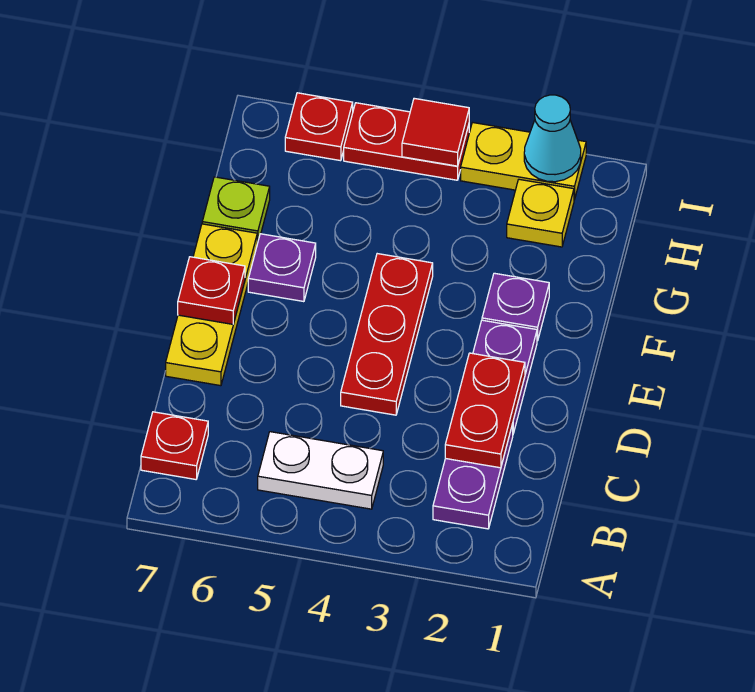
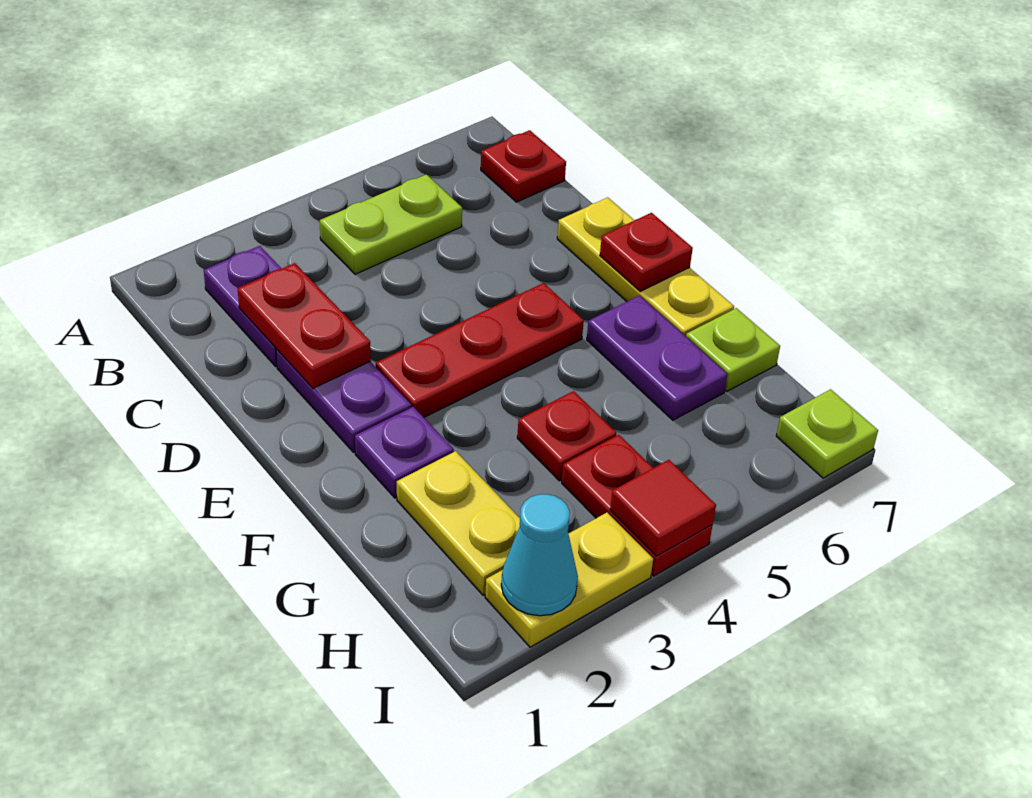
white 1x2 plate [258,432,383,509] -> lime 1x2 plate [320,174,462,274]
red 1x3 plate [341,254,433,415] -> red 1x3 plate turned to [376,283,584,417]
purple 1x1 plate [248,234,316,302] -> purple 1x2 plate [587,296,727,420]
yellow 1x1 plate [507,179,574,247] -> yellow 1x2 plate [397,451,520,595]
red 1x2 plate [344,103,469,180] -> red 1x2 plate turned to [562,435,713,576]
red 1x1 plate [285,93,353,161] -> red 1x1 plate moved to [517,391,616,481]
none -> lime 1x1 plate [776,389,878,478]

